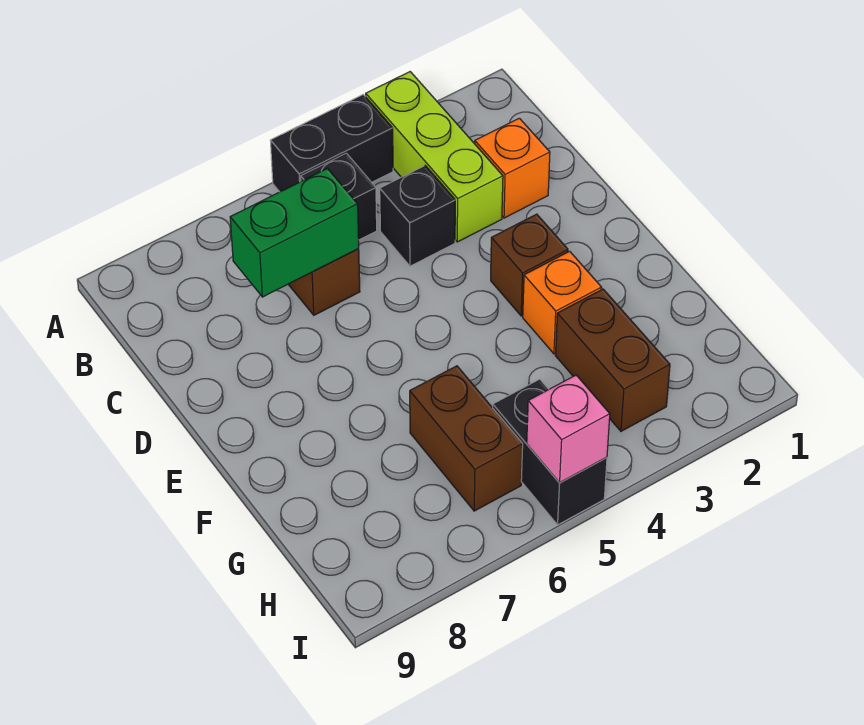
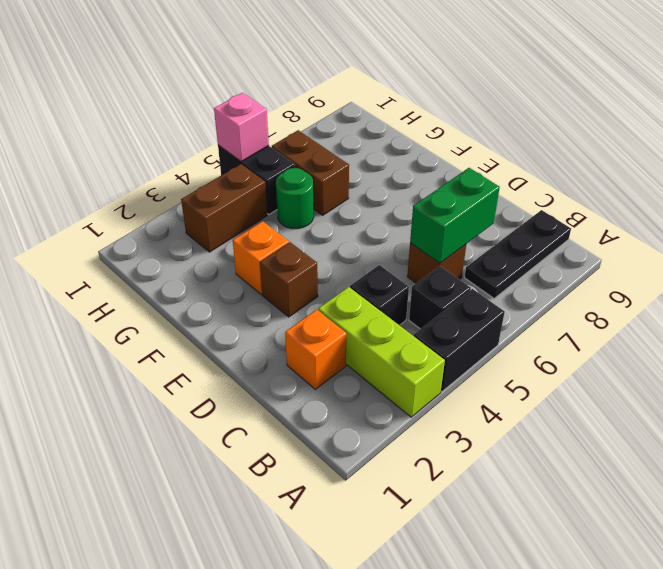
none -> black 1x3 plate [465,210,571,298]
brown 1x2 brick [555,289,670,431] -> brown 1x2 brick turned to [181,164,267,252]
none -> green 1x1 round brick [276,168,314,229]

